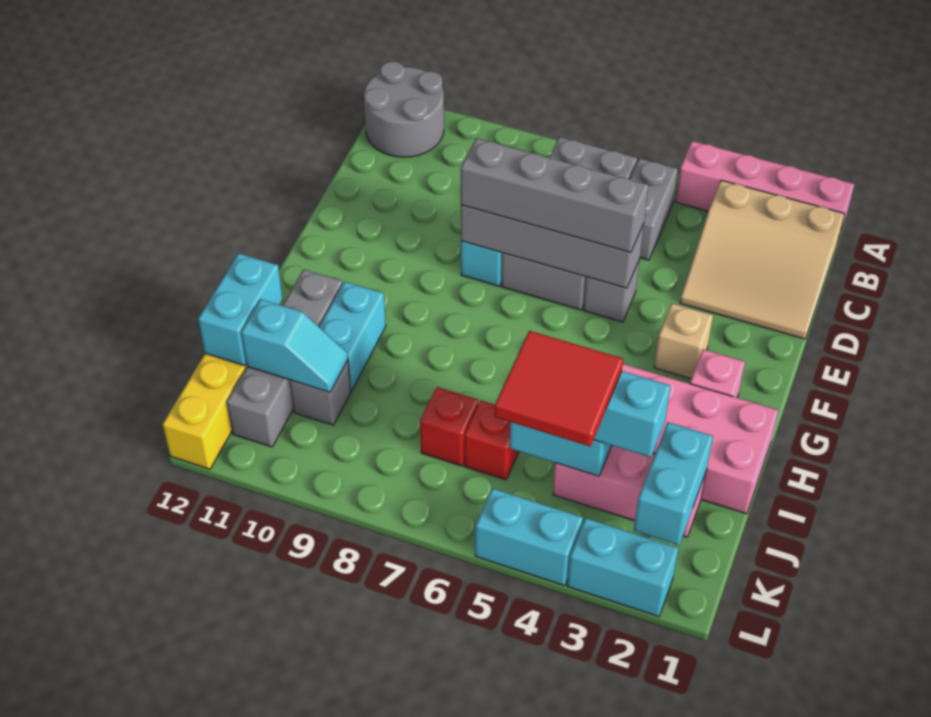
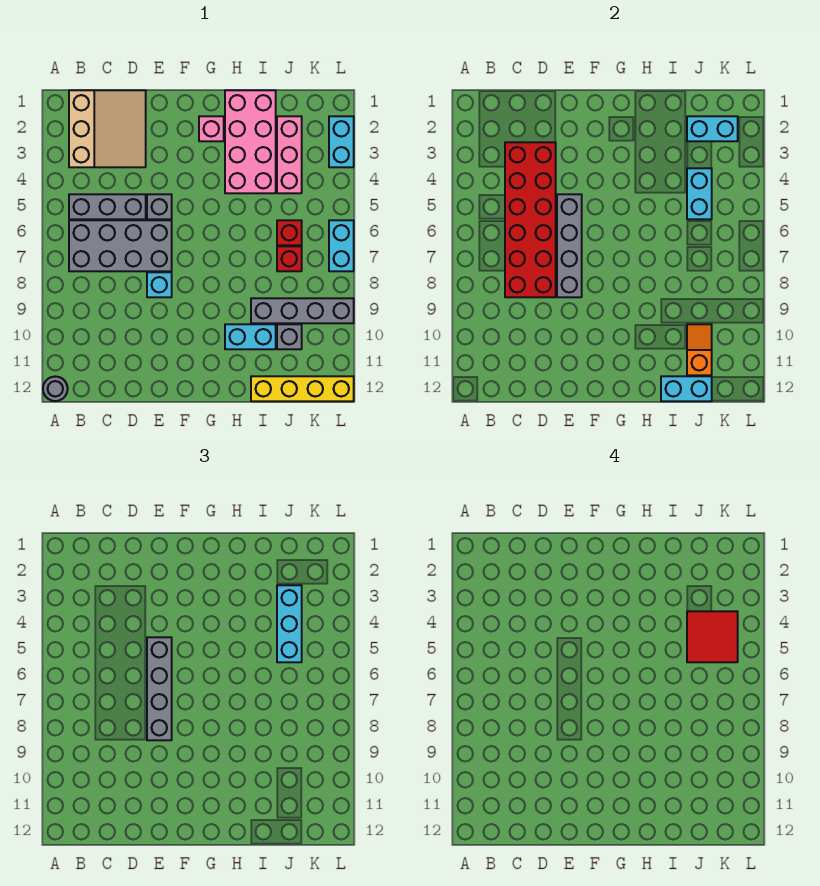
pink 1x4 brick [676,141,854,243] -> none
grey 2x2 round brick [364,61,444,157] -> grey 1x1 round brick [43,376,68,401]
grey 1x2 brick [630,158,678,260] -> grey 1x3 brick [69,194,146,219]
none -> red 2x6 brick [505,142,556,297]
tan 1x1 brick [654,303,713,379] -> none
grey 1x4 brick [227,269,343,447] -> grey 1x4 brick moved to [251,298,354,323]
cyan 1x2 slope [241,299,348,392] -> orange 1x2 slope [687,324,712,375]
cyan 1x2 brick [475,488,583,586] -> cyan 1x2 brick moved to [329,220,354,271]

